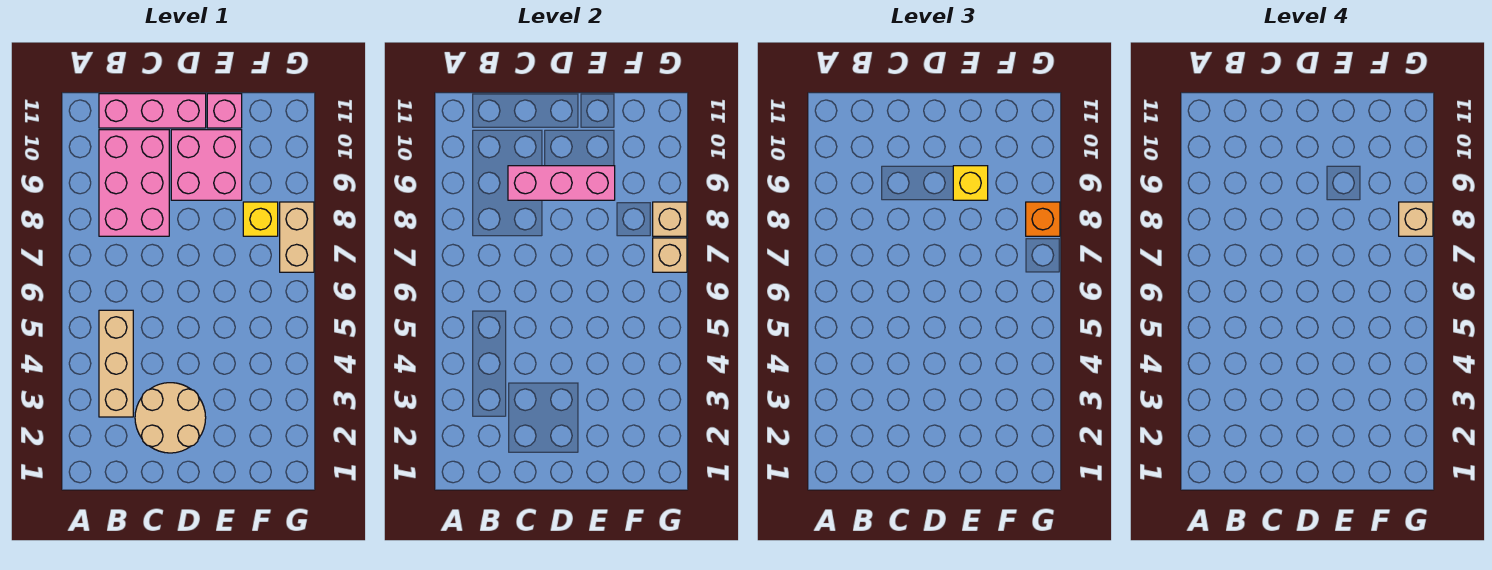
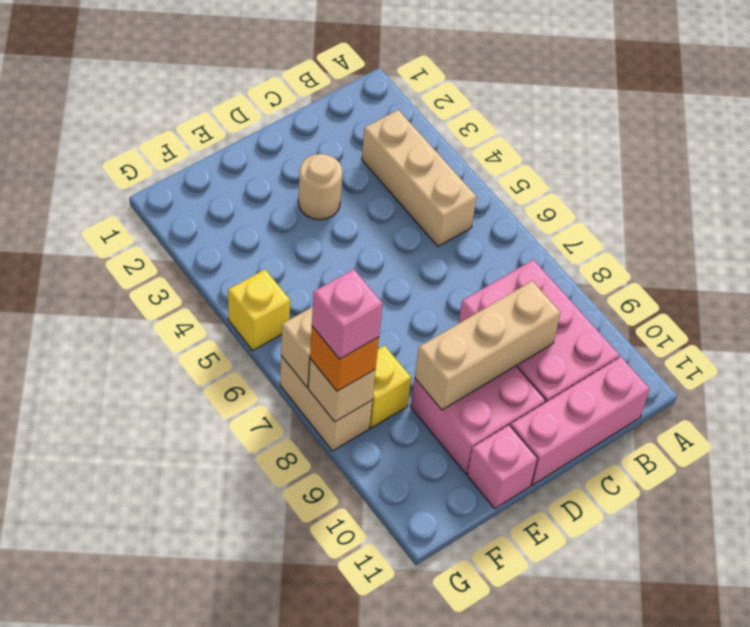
tan 2x2 round brick [135,383,206,453] -> tan 1x1 round brick [298,154,342,220]
pink 1x3 brick [508,166,615,200] -> tan 1x3 brick [415,281,561,410]
yellow 1x1 brick [953,166,988,200] -> yellow 1x1 brick moved to [228,270,290,350]
tan 1x1 brick [1399,202,1433,236] -> pink 1x1 brick [312,269,383,359]

